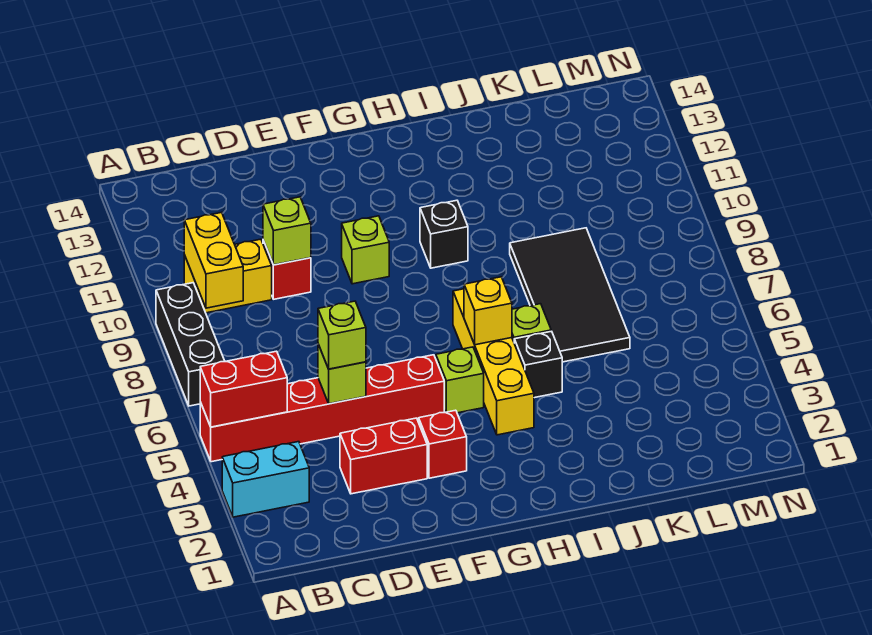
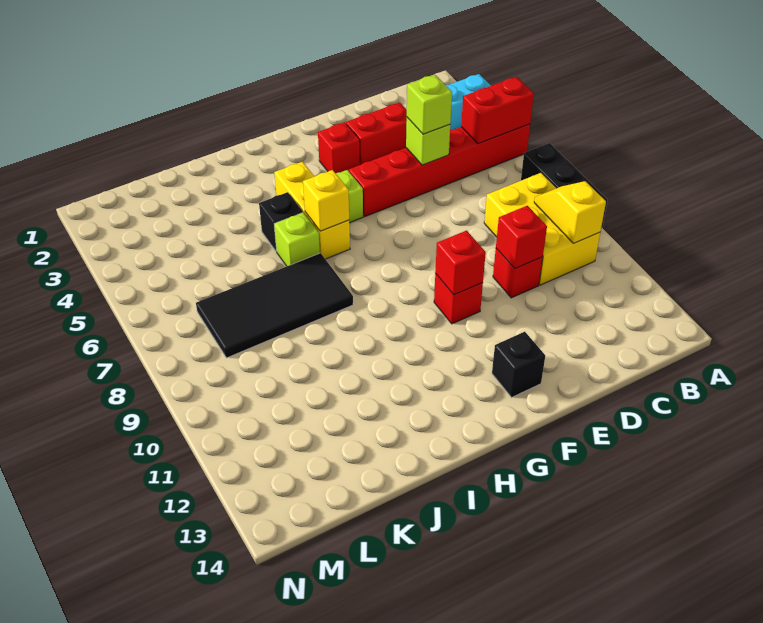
yellow 1x2 brick [184,212,243,308] -> yellow 1x2 slope [534,181,606,244]
yellow 1x2 brick [184,239,272,313] -> yellow 2x3 brick [484,173,600,285]
lime 1x1 brick [263,197,311,265] -> red 1x1 brick [496,206,547,269]
lime 1x1 brick [342,216,389,284] -> red 1x1 brick [434,274,483,324]
none -> red 1x1 brick [435,231,486,295]
yellow 1x4 brick [453,289,534,435] -> yellow 1x3 brick [274,162,350,259]
black 1x1 brick [420,200,468,268] -> black 1x1 brick moved to [492,332,545,397]
black 2x4 tile [510,228,630,362] -> black 2x4 tile turned to [196,253,353,358]

